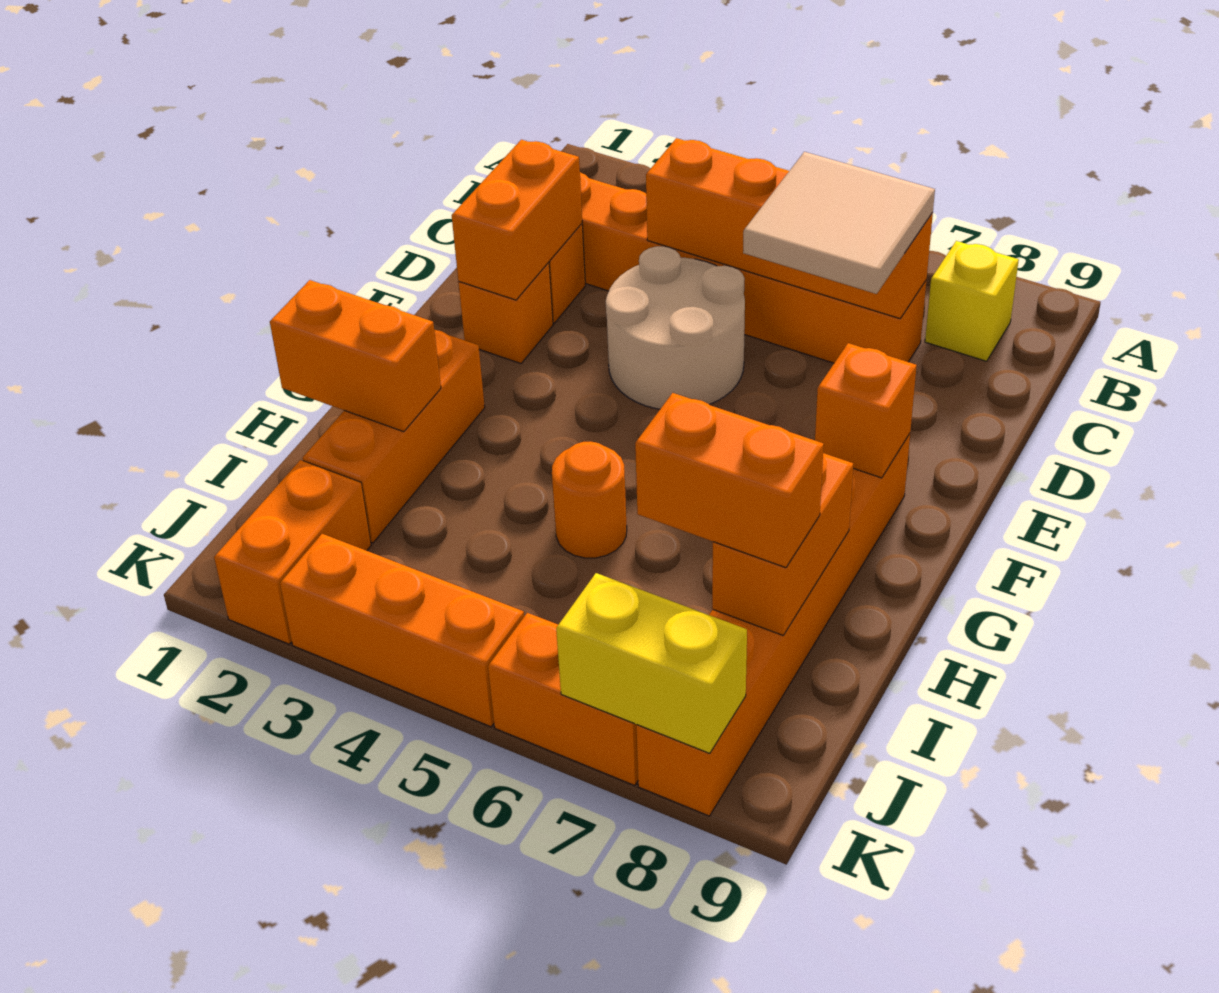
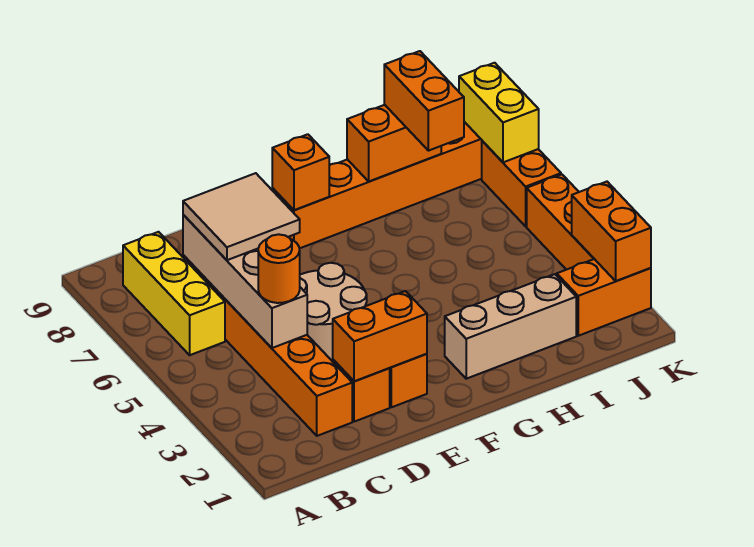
yellow 1x1 brick [925,241,1019,361] -> yellow 1x3 brick [123,232,225,355]
orange 1x4 brick [646,138,933,319] -> tan 1x4 brick [183,215,307,348]
orange 1x3 brick [303,330,485,543] -> tan 1x3 brick [445,274,576,379]
orange 1x2 brick [270,280,441,432] -> orange 1x2 brick moved to [572,182,651,281]
orange 1x1 round brick [552,441,627,558] -> orange 1x1 round brick moved to [258,234,300,303]

